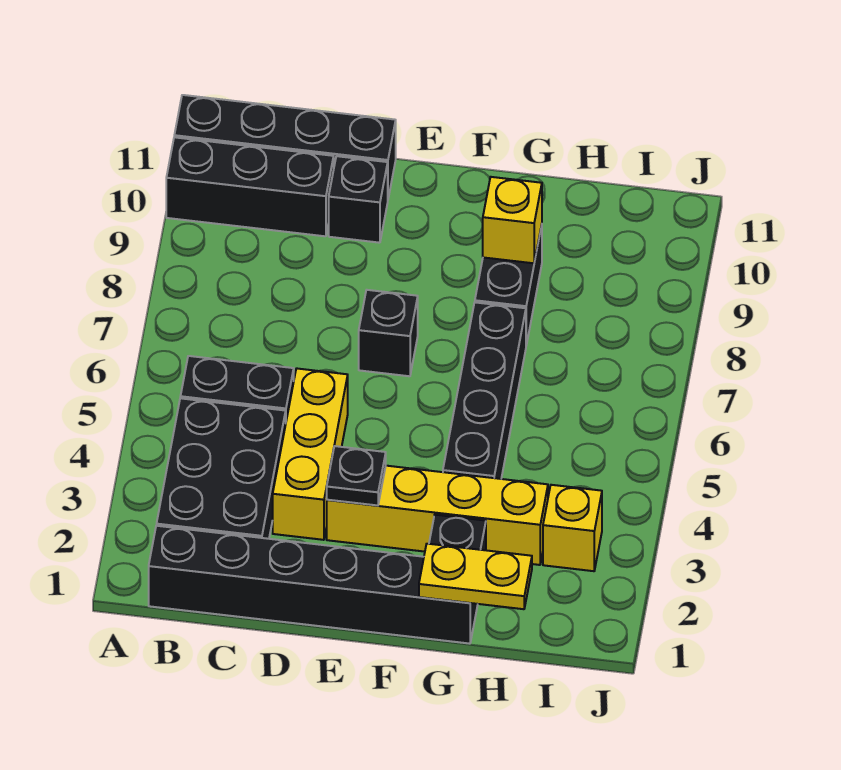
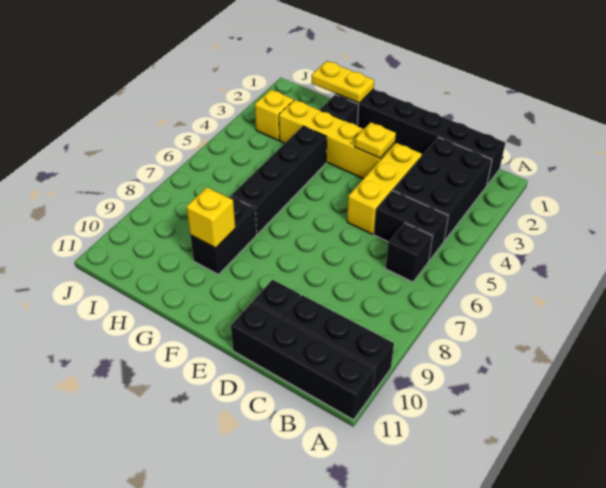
black 1x1 plate [327,446,386,505] -> yellow 1x1 plate [355,122,396,158]
black 1x1 brick [359,290,418,376] -> black 1x1 brick moved to [386,223,433,282]

